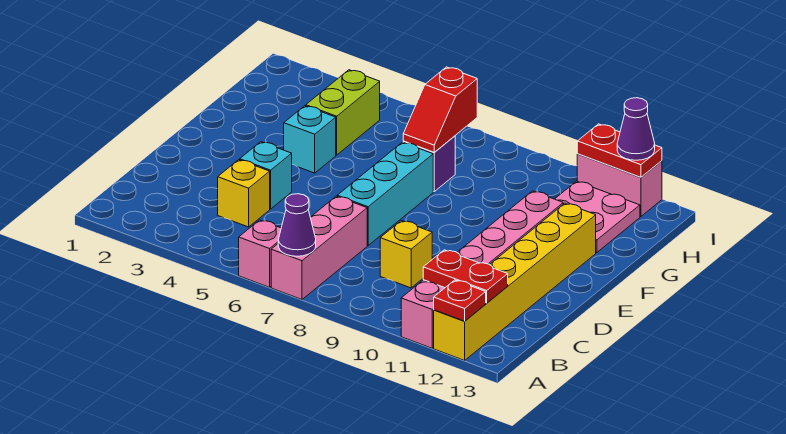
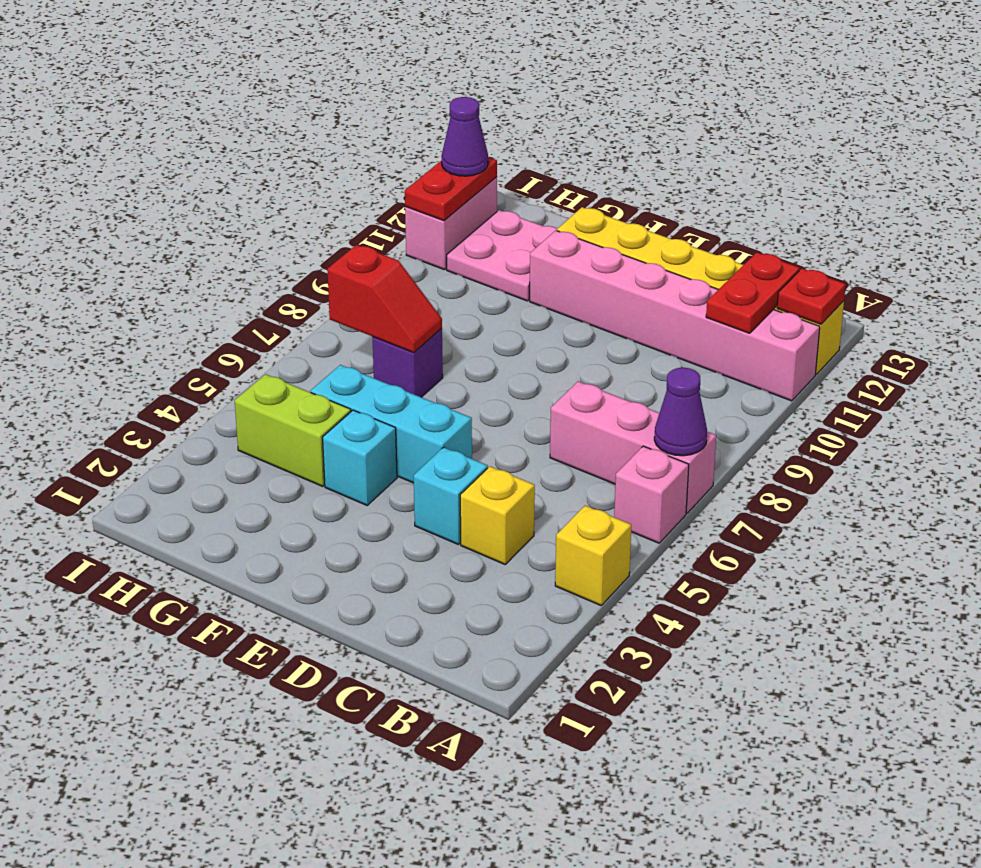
yellow 1x1 brick [380,221,432,288] -> yellow 1x1 brick moved to [555,506,631,605]
cyan 1x3 brick [337,142,433,245] -> cyan 1x3 brick moved to [310,365,472,483]

